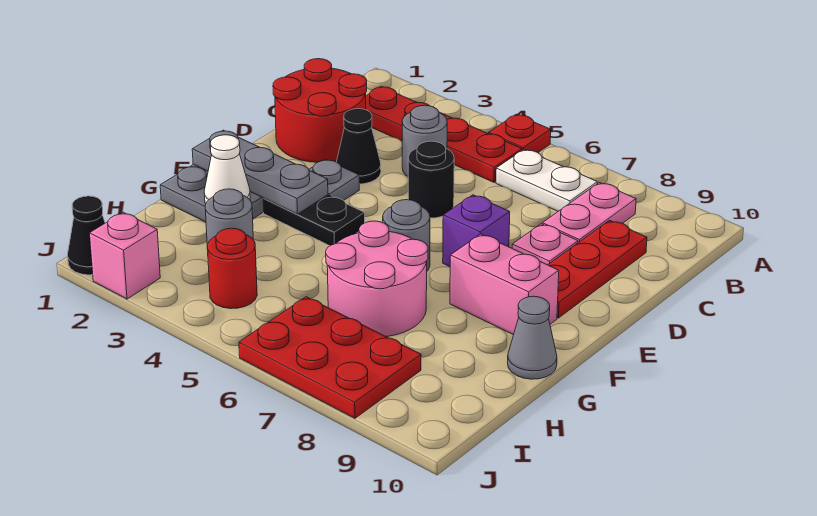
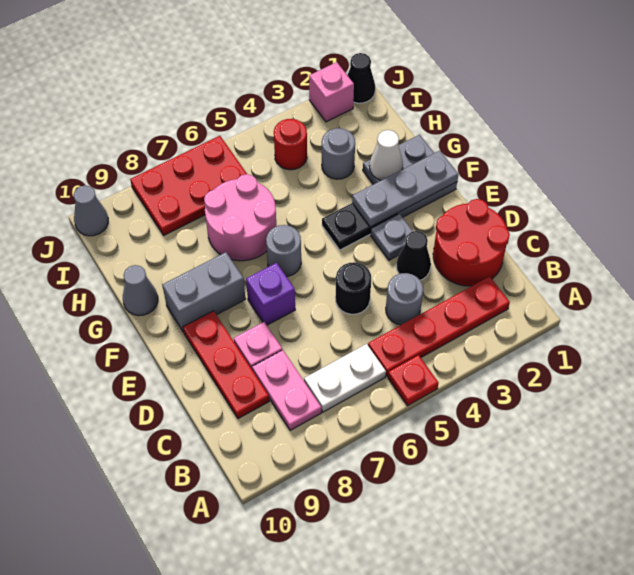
pink 1x2 brick [450,234,559,335] -> grey 1x2 brick [162,252,245,332]
none -> grey 1x1 cone [74,185,108,236]

